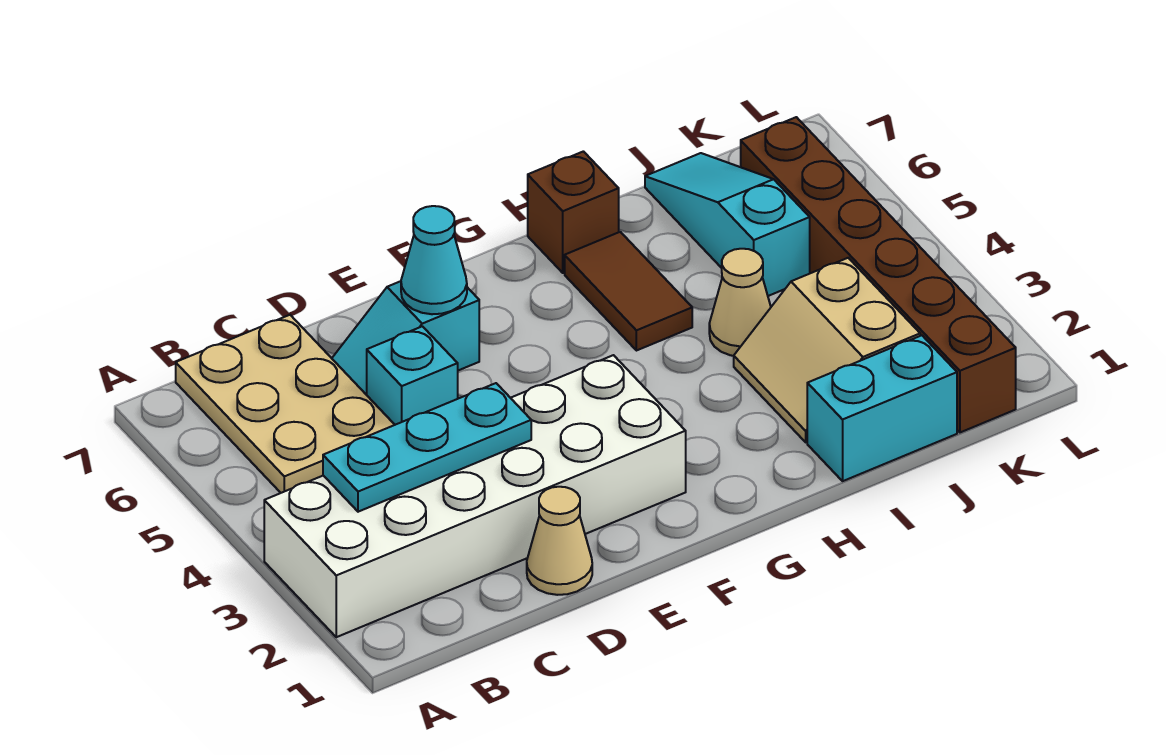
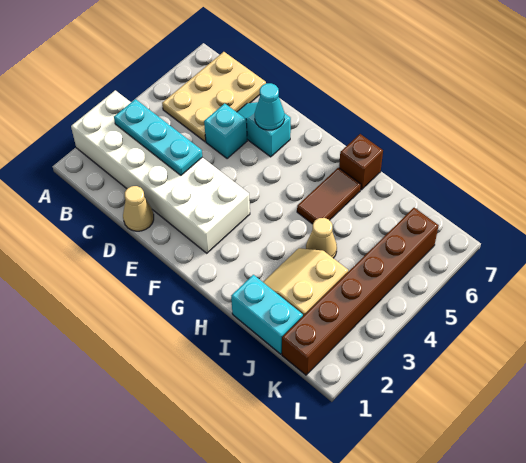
cyan 1x3 slope [645,153,810,296] -> none

